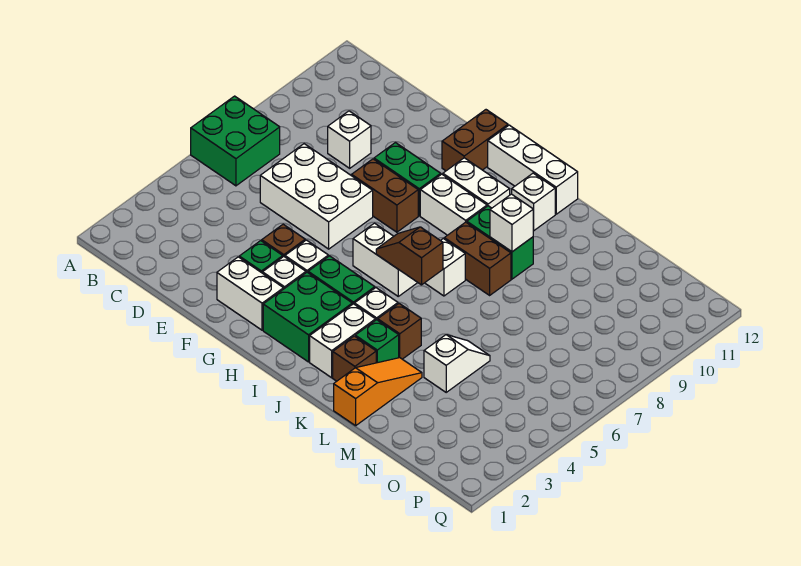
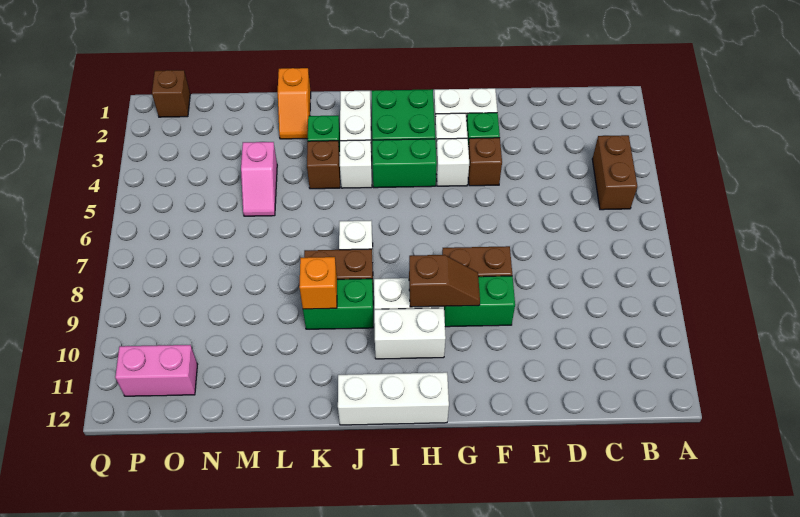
green 2x2 brick [191,96,280,186] -> none
white 2x3 brick [260,144,373,249] -> none
white 1x1 brick [328,111,371,168] -> none
brown 1x2 brick [442,110,508,171] -> brown 1x2 brick moved to [592,135,637,210]
white 1x2 brick [353,223,418,296] -> none
brown 1x2 slope [376,227,443,285] -> brown 1x2 slope moved to [409,255,480,307]
white 1x1 brick [512,173,555,231] -> none
brown 1x1 brick [333,336,376,381] -> brown 1x1 brick moved to [152,70,190,117]
white 1x1 brick [490,194,533,252] -> orange 1x1 brick [299,257,337,309]
orange 1x3 slope [334,358,422,426] -> orange 1x2 slope [278,68,311,139]
white 1x2 slope [424,335,490,392] -> pink 1x2 slope [241,142,277,216]
none -> pink 1x2 brick [115,345,198,396]

